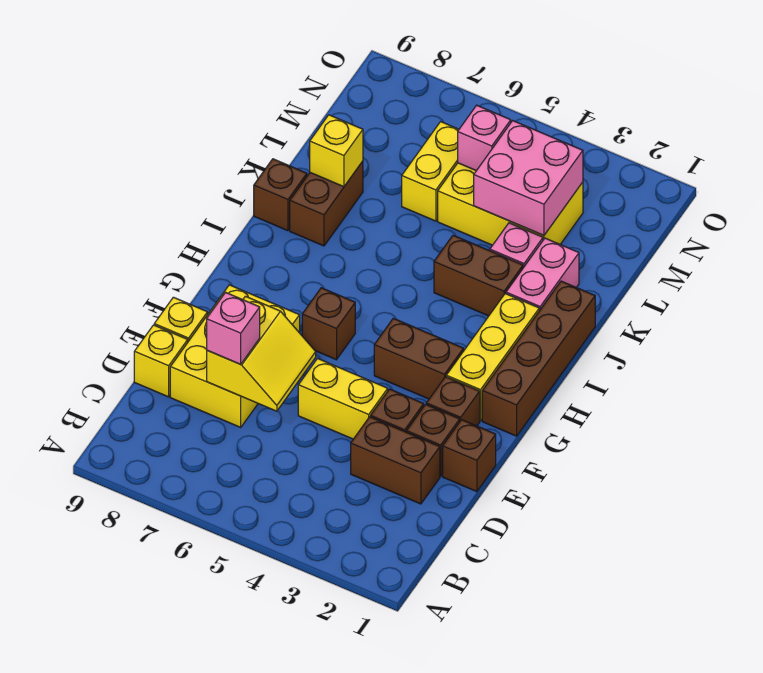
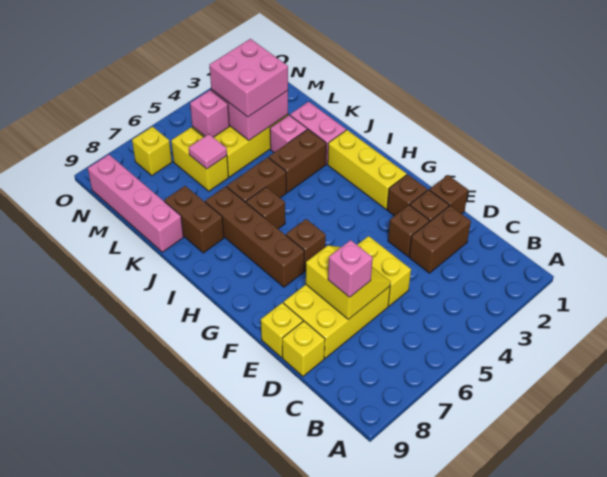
yellow 2x3 brick [170,285,300,427] -> yellow 2x3 brick turned to [284,285,390,358]
yellow 1x2 brick [298,359,388,439] -> yellow 1x2 brick turned to [358,236,411,306]
brown 1x4 brick [482,281,595,436] -> brown 1x4 brick moved to [205,186,304,287]
brown 1x2 brick [374,318,464,399] -> brown 1x2 brick moved to [227,157,286,202]
brown 1x1 brick [254,159,307,231] -> brown 1x1 brick moved to [246,187,285,229]
yellow 1x1 brick [310,115,363,187] -> yellow 1x1 brick moved to [132,127,172,176]
none -> pink 1x4 brick [88,155,183,252]
none -> pink 2x2 brick [209,39,288,117]
none -> pink 1x1 tile [189,134,227,169]

